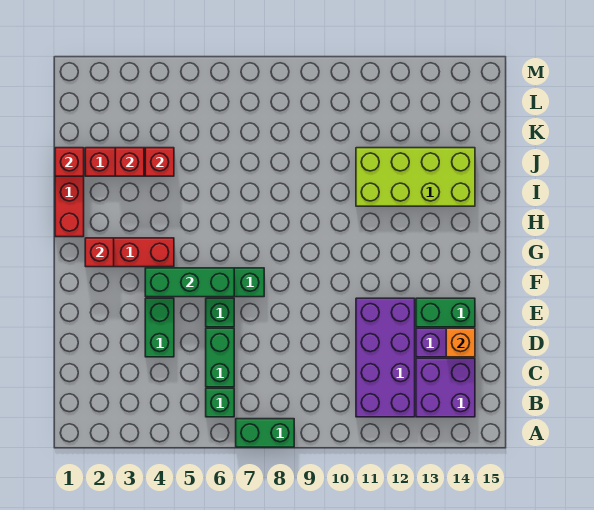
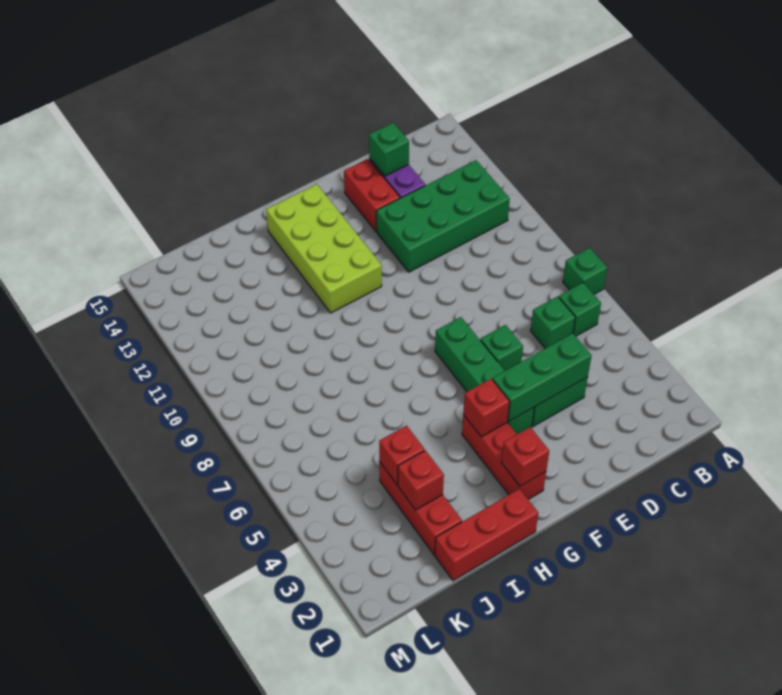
green 1x2 brick [236,419,294,447] -> green 1x1 brick [563,248,607,294]
purple 2x4 brick [356,298,415,417] -> green 2x4 brick [376,160,510,272]
purple 2x2 brick [416,358,475,417] -> none
green 1x2 brick [206,328,234,387] -> green 1x1 brick [530,297,575,348]
orange 1x1 brick [446,328,475,357] -> green 1x1 brick [369,123,409,176]
green 1x2 brick [416,298,475,327] -> red 1x2 brick [344,159,400,231]
green 1x3 brick [145,268,234,297] -> green 1x3 brick turned to [492,333,592,421]
lime 2x4 brick [356,148,475,206] -> lime 2x4 brick moved to [266,184,382,313]
red 1x1 brick [55,148,84,176] -> red 1x1 brick moved to [463,379,510,437]

